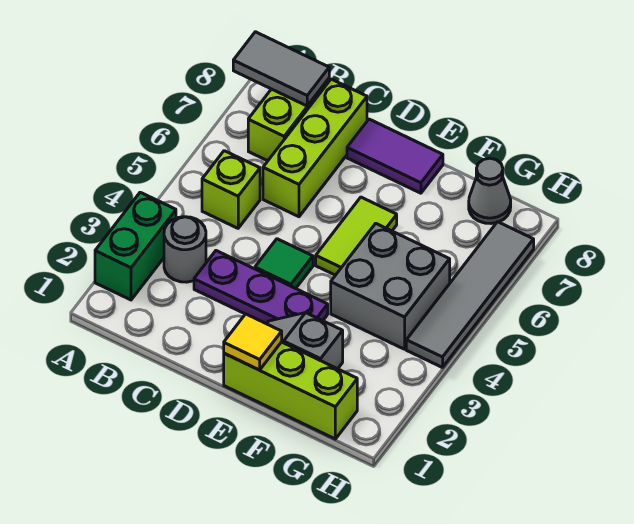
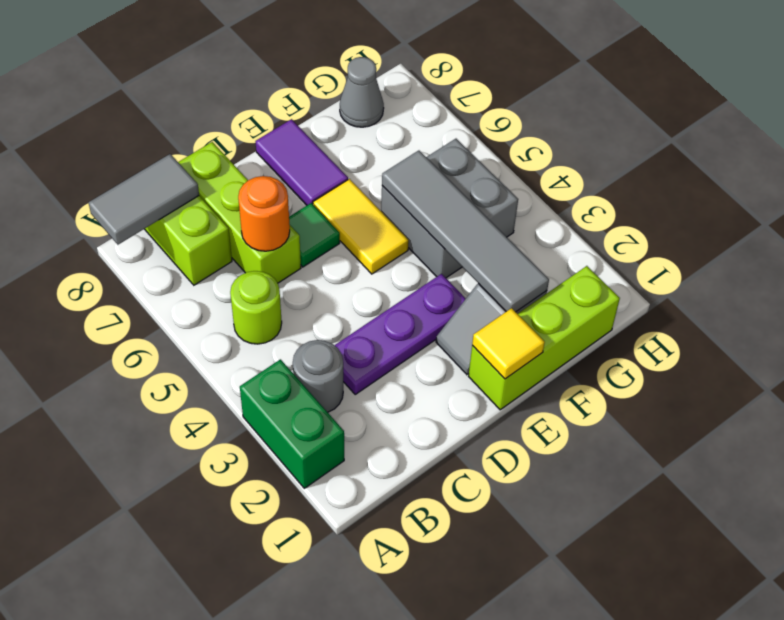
lime 1x1 brick [202,151,260,228] -> lime 1x1 round brick [230,271,282,344]
none -> orange 1x1 round brick [238,176,290,251]
green 1x1 tile [255,239,313,289] -> green 1x1 tile moved to [289,203,340,267]
purple 1x2 tile [347,119,443,193] -> purple 1x2 tile turned to [255,119,348,205]
lime 1x2 tile [316,197,397,275] -> yellow 1x2 tile [313,179,409,274]
grey 1x4 tile [406,222,534,368] -> grey 1x4 tile moved to [382,151,549,312]

